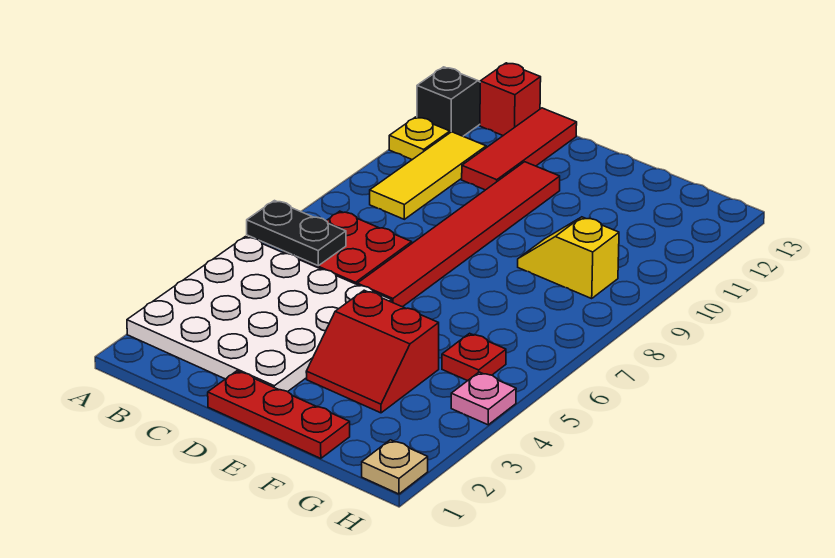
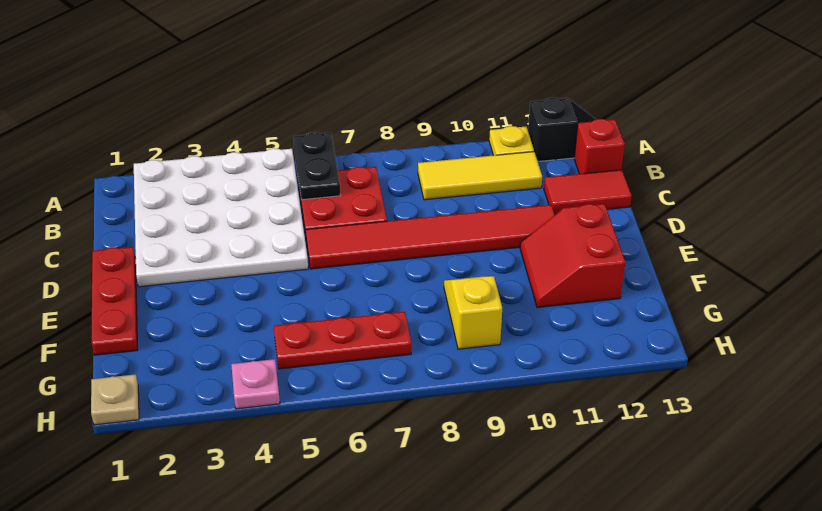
red 1x3 tile [462,108,577,190] -> red 1x2 tile [544,170,632,215]
red 2x2 slope [306,290,439,413] -> red 2x2 slope moved to [520,204,625,308]
red 1x1 plate [442,333,506,381] -> red 1x3 plate [274,312,411,369]

